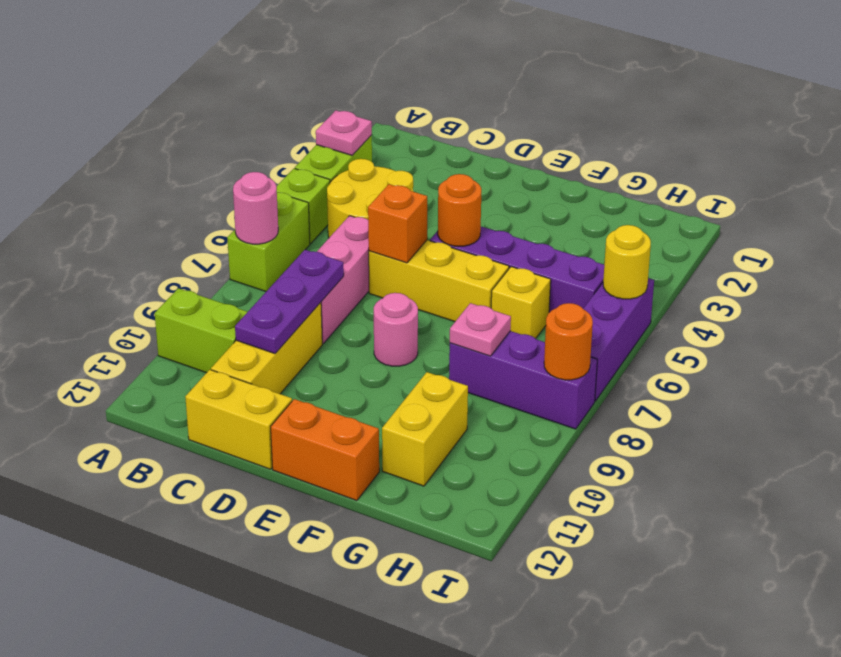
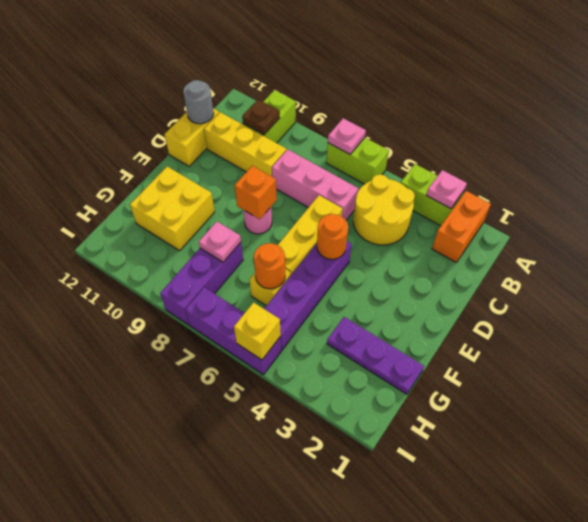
lime 1x1 brick [277,168,330,243] -> none
pink 1x1 round brick [233,172,278,244] -> pink 1x1 plate [328,118,366,154]
none -> brown 1x1 plate [242,99,280,135]
purple 1x3 plate [235,250,344,354] -> purple 1x3 plate moved to [327,317,424,394]
none -> grey 1x1 round brick [183,80,214,124]
orange 1x1 brick [368,184,427,263] -> orange 1x1 brick moved to [235,166,277,219]
orange 1x2 brick [271,399,379,501] -> orange 1x2 brick moved to [432,191,491,263]
yellow 1x2 brick [382,372,468,486] -> yellow 2x2 brick [130,166,215,251]
yellow 1x1 round brick [603,225,651,299] -> yellow 1x1 brick [234,303,281,360]
orange 1x1 round brick [544,303,593,380] -> orange 1x1 round brick moved to [254,243,285,289]

